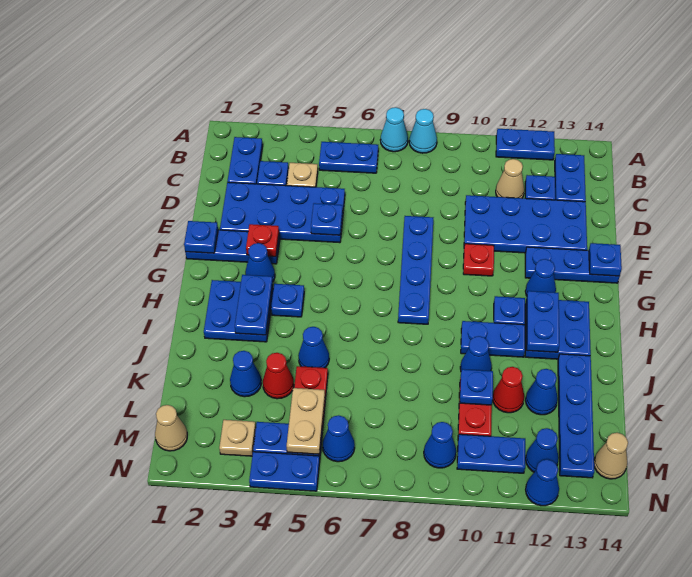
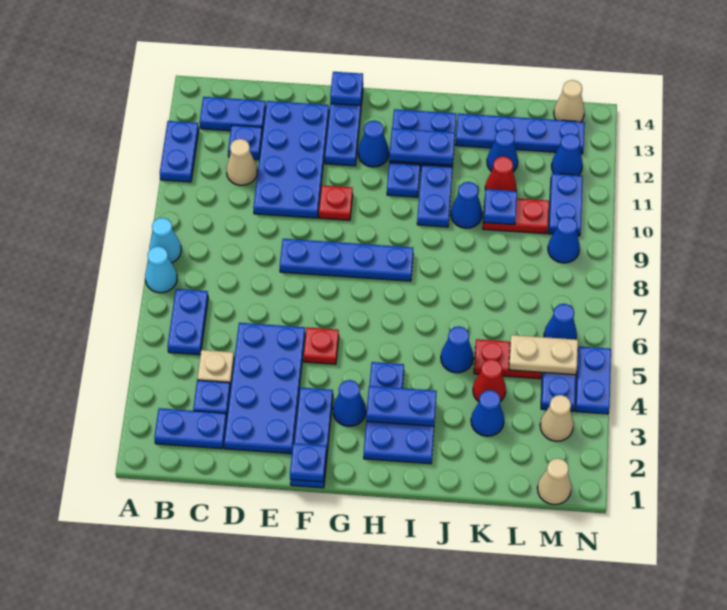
blue 1x1 plate [311,203,343,235] -> none
red 1x1 plate [246,224,279,257] -> red 1x1 plate moved to [303,327,339,364]
tan 1x1 plate [219,420,256,456] -> tan 1x1 cone [540,395,574,441]
blue 1x1 cone [526,459,559,506] -> none

